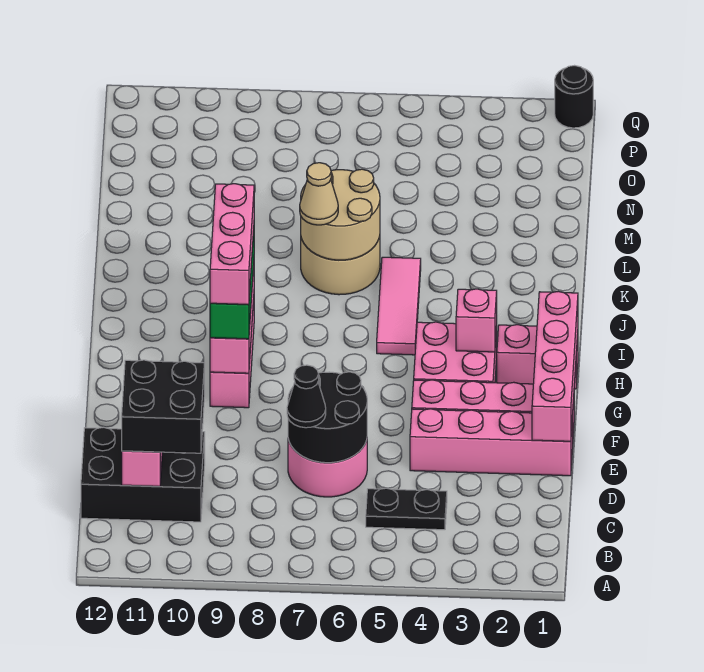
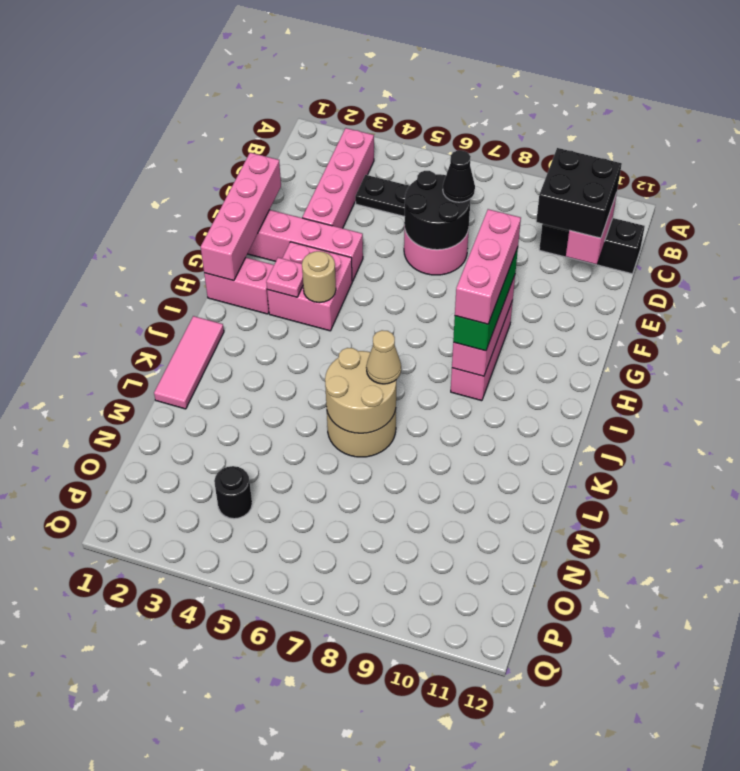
black 2x3 brick [81,427,205,522] -> black 1x3 brick [539,218,645,274]
pink 1x4 brick [410,409,573,476] -> pink 1x4 brick turned to [302,128,374,228]
pink 1x1 brick [456,289,497,352] -> pink 1x1 plate [266,258,303,297]
none -> tan 1x1 round brick [302,251,336,303]
pink 1x3 tile [377,257,421,355] -> pink 1x3 tile moved to [154,316,224,409]
black 1x1 round brick [555,66,593,128] -> black 1x1 round brick moved to [214,466,252,519]

